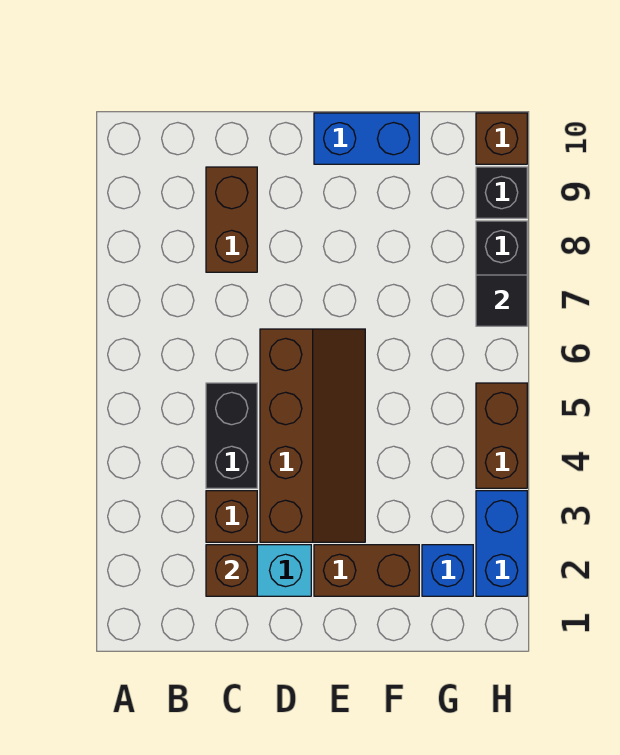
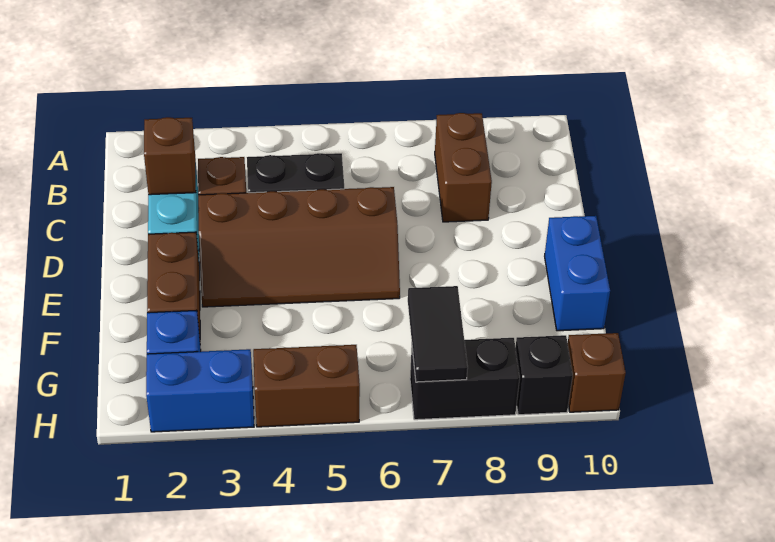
brown 1x2 brick [206,167,257,272] -> brown 1x2 brick turned to [435,113,492,222]
black 1x1 tile [476,275,527,326] -> black 1x2 tile [408,286,468,382]

